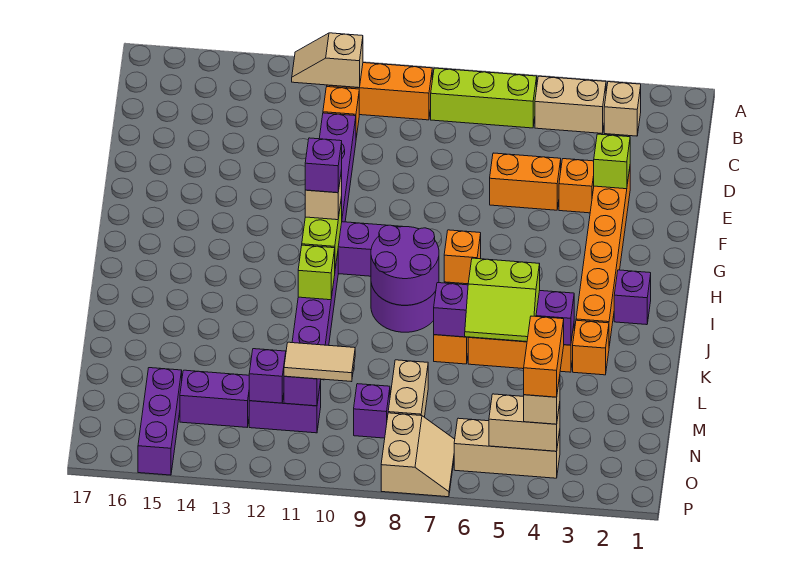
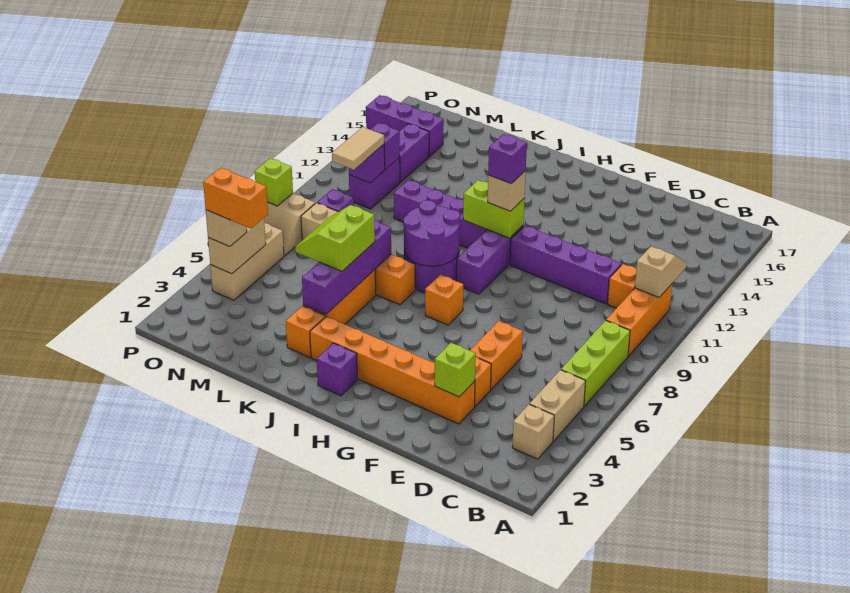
lime 1x1 brick [298,245,335,300] -> lime 1x1 brick moved to [255,158,293,206]

